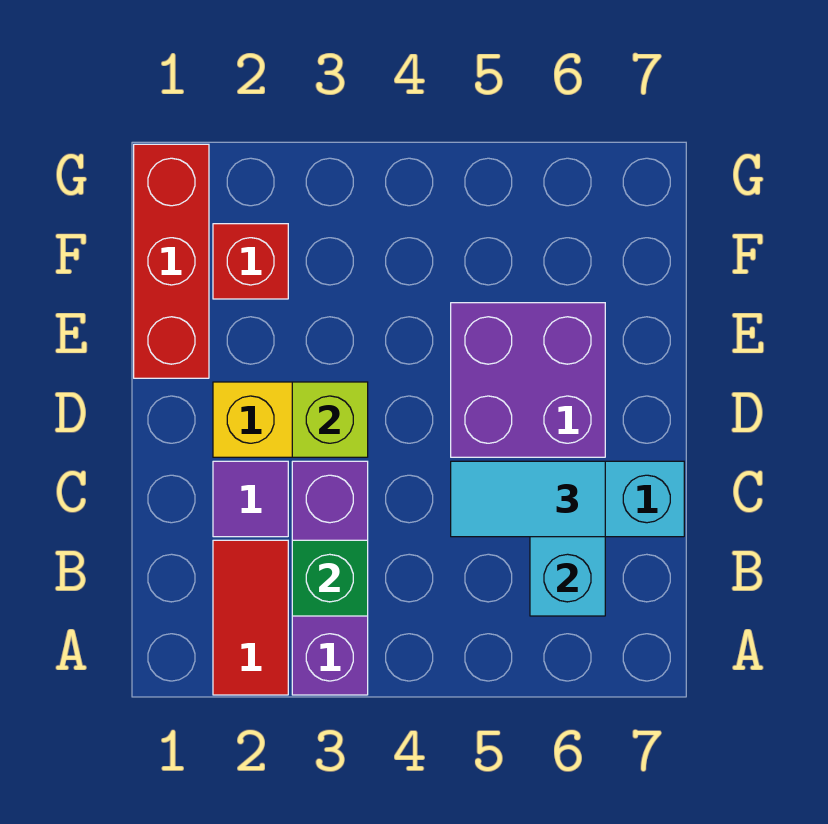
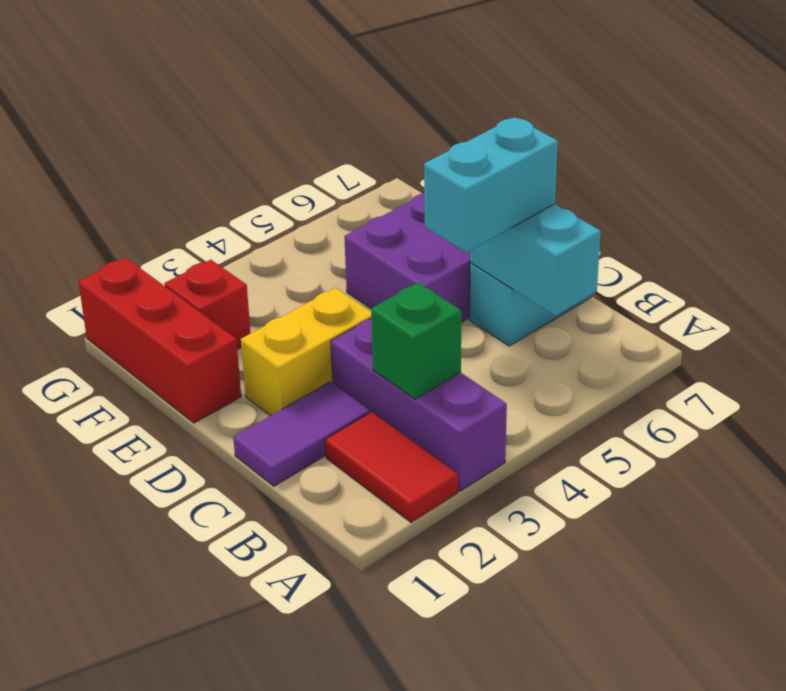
purple 1x1 tile [213,461,288,537] -> purple 1x2 tile [233,382,370,486]
cyan 1x2 tile [451,461,605,537] -> cyan 1x2 brick [424,117,558,252]
lime 1x1 brick [292,382,368,457] -> none

